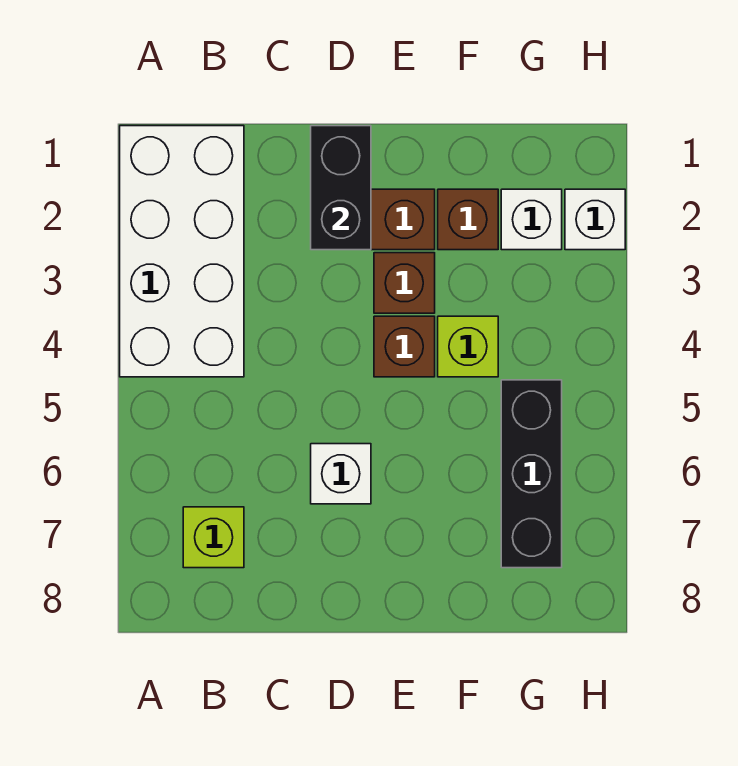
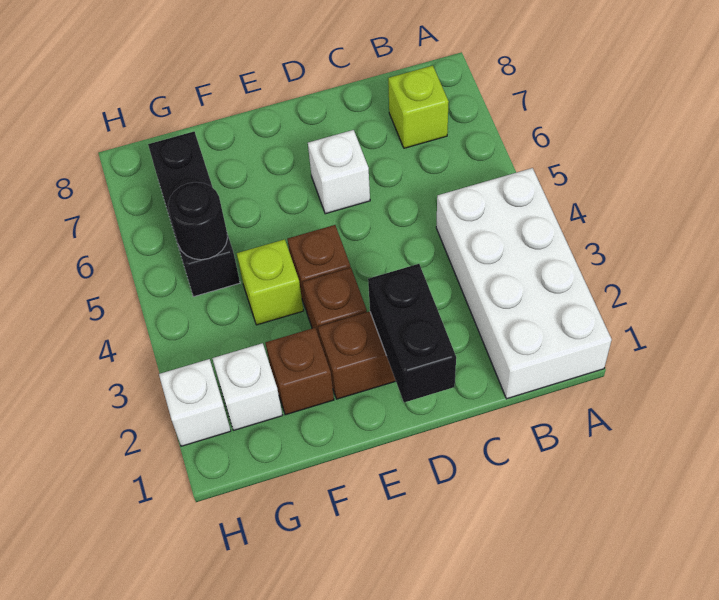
none -> black 1x1 round brick [168,182,228,260]

